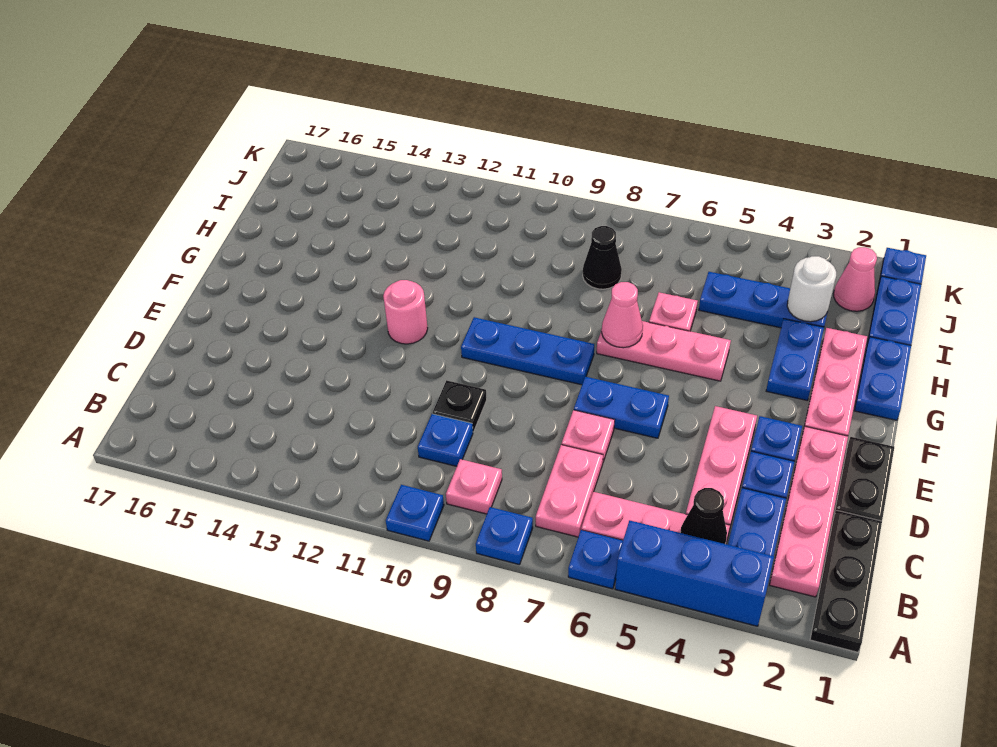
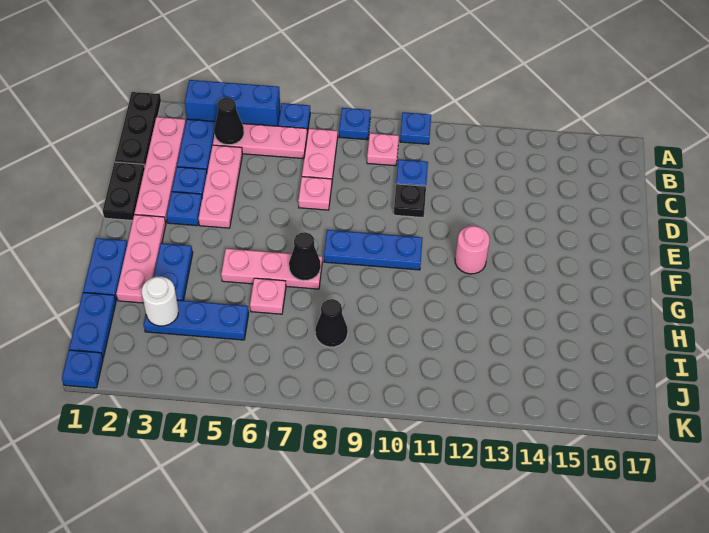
blue 1x2 plate [574,377,669,438] -> none
pink 1x1 cone [602,282,643,348] -> black 1x1 cone [289,232,321,281]
pink 1x1 cone [834,247,877,311] -> none

